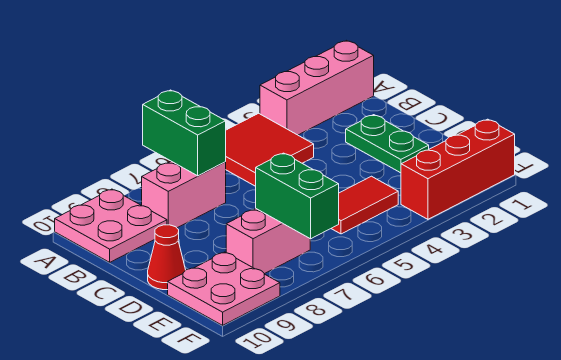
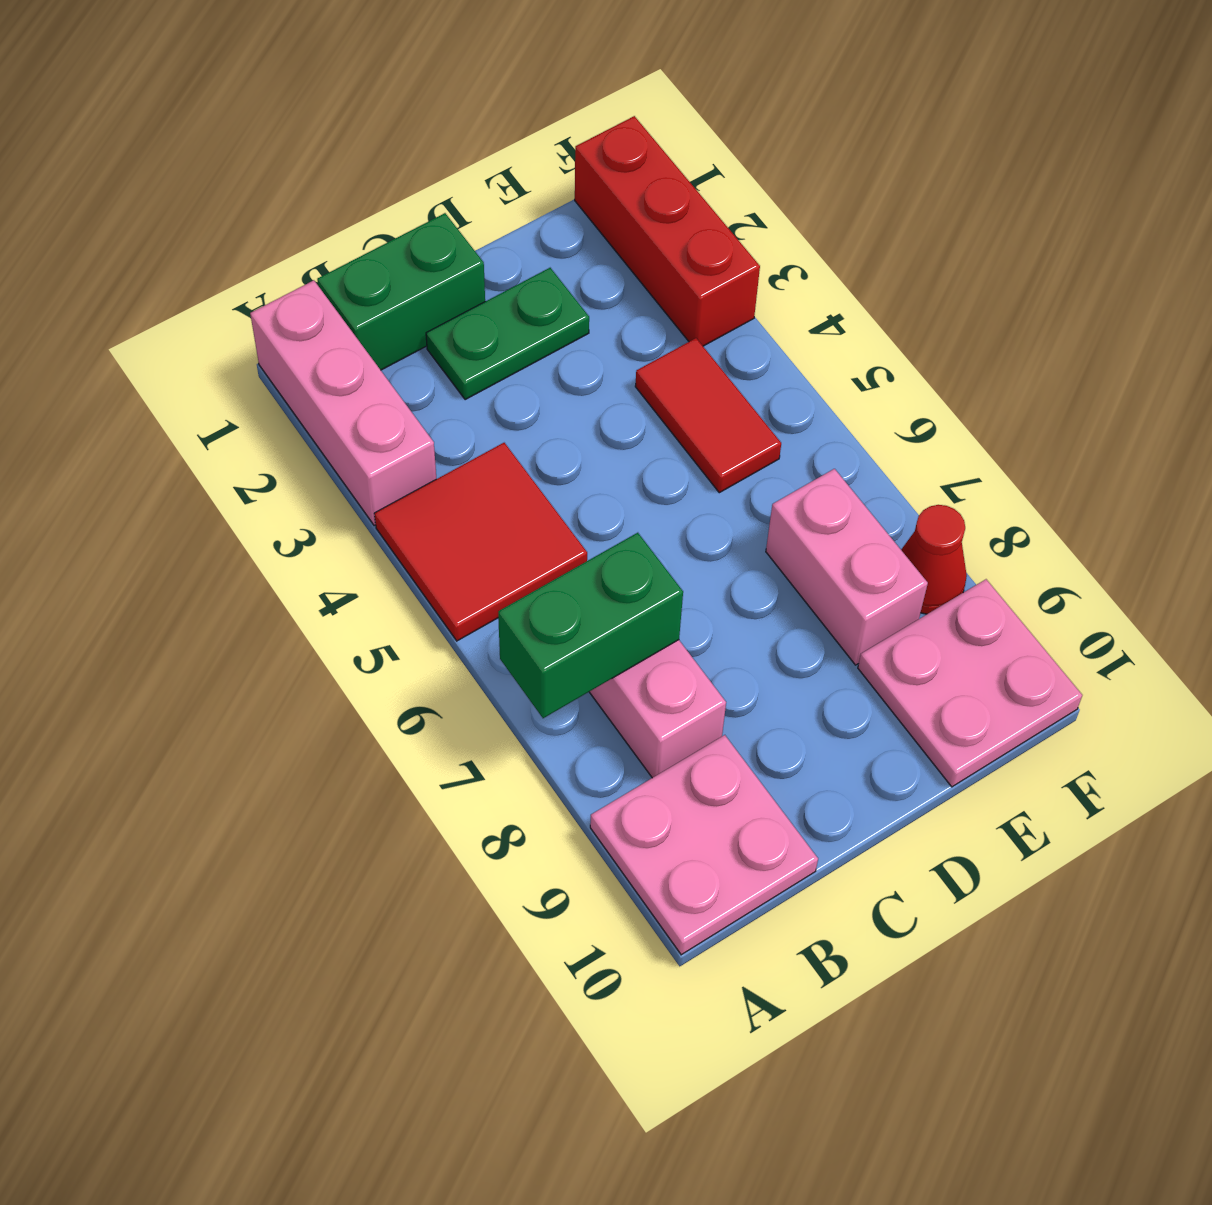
red 1x1 cone [148,225,186,290] -> red 1x1 cone moved to [901,505,967,614]
green 1x2 brick [256,153,339,239] -> green 1x2 brick moved to [317,213,485,370]

